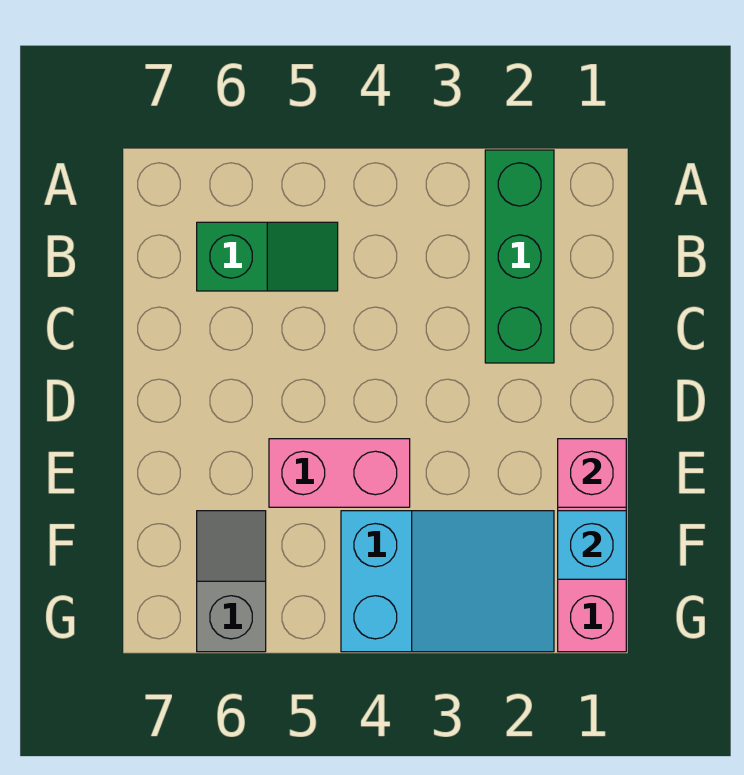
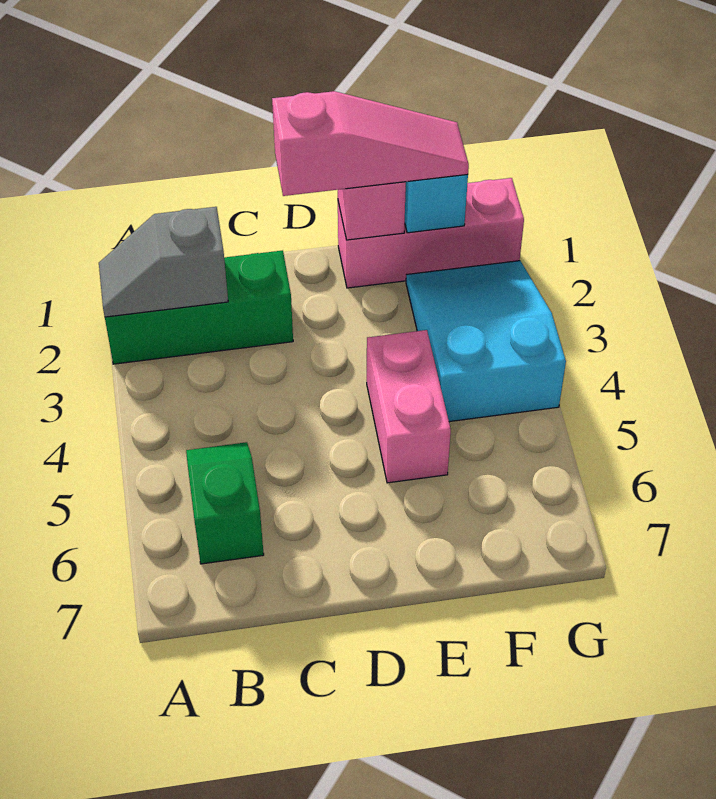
none -> pink 1x3 slope [272,91,469,196]
grey 1x2 slope [197,511,266,652] -> grey 1x2 slope moved to [99,207,228,317]

